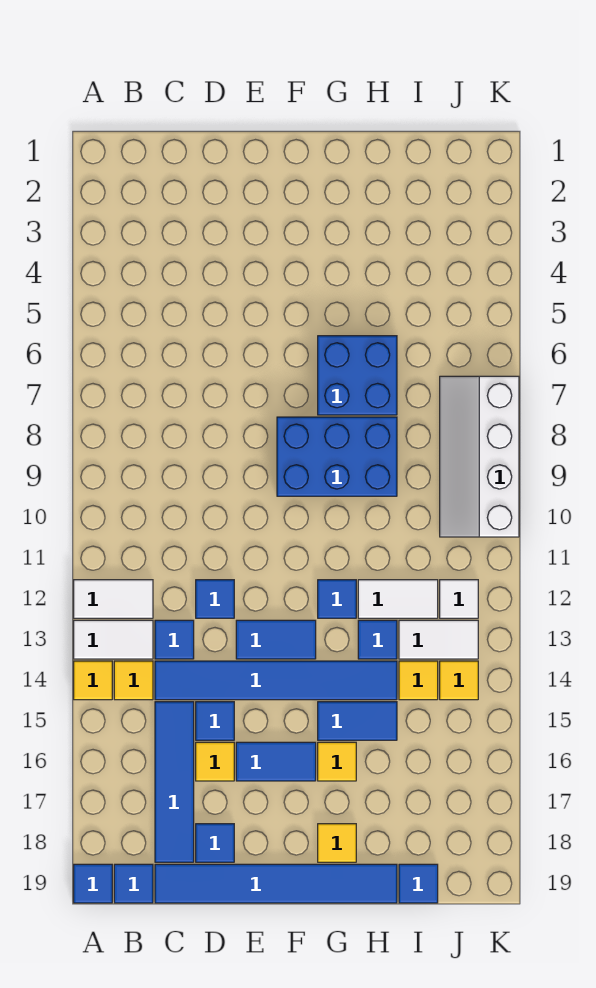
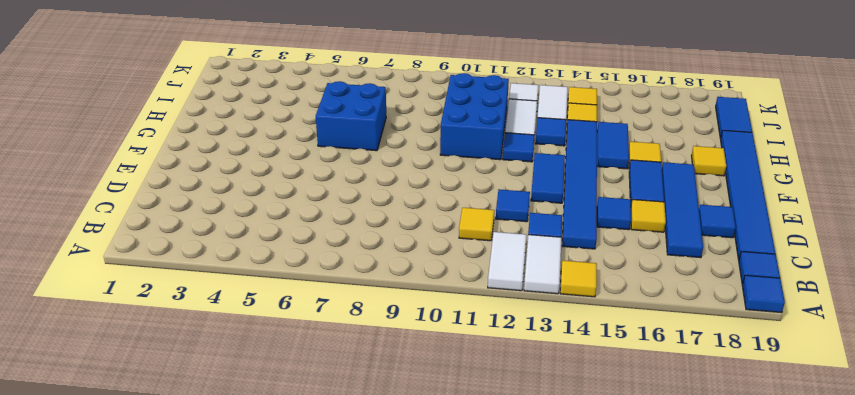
yellow 1x1 tile [114,661,153,700] -> yellow 1x1 tile moved to [459,208,494,241]
blue 1x4 tile [155,702,194,862] -> blue 1x4 tile turned to [662,162,703,258]
blue 2x3 brick [277,417,397,496] -> blue 2x3 brick moved to [440,73,509,160]
blue 1x1 tile [399,864,438,903] -> blue 1x2 tile [716,97,752,139]
white 2x4 slope [440,376,519,537] -> none

